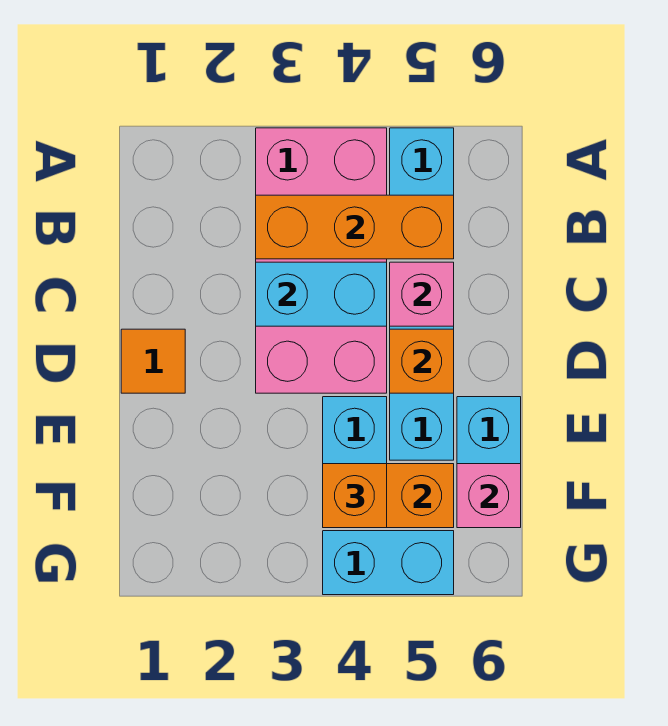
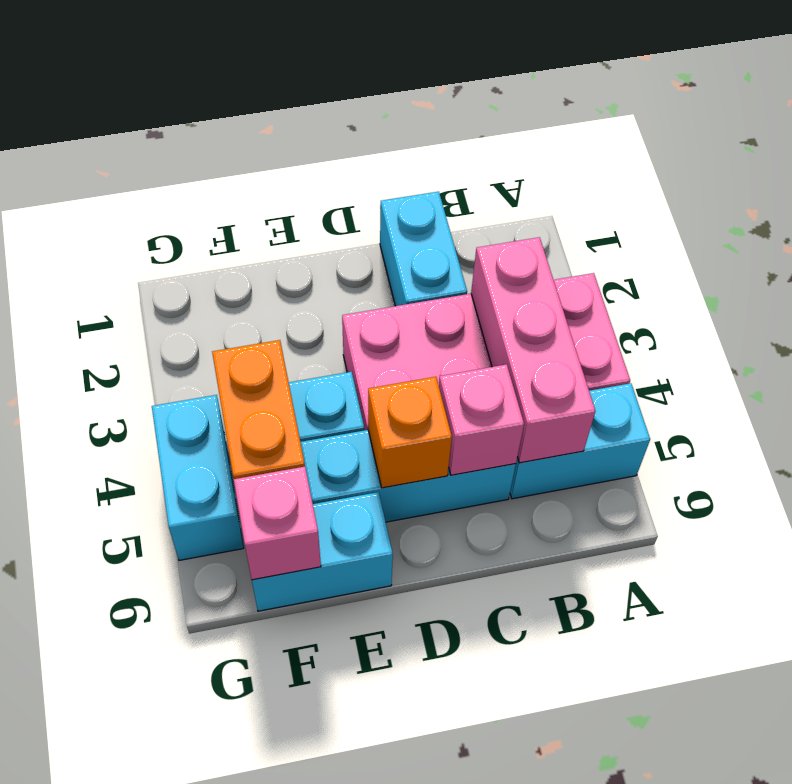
orange 1x3 brick [256,195,454,259] -> pink 1x3 brick [471,237,595,463]
cyan 1x2 brick [256,262,387,326] -> cyan 1x2 brick moved to [380,192,467,306]
orange 1x1 tile [121,329,185,393] -> none
orange 1x1 brick [323,464,387,528] -> none

